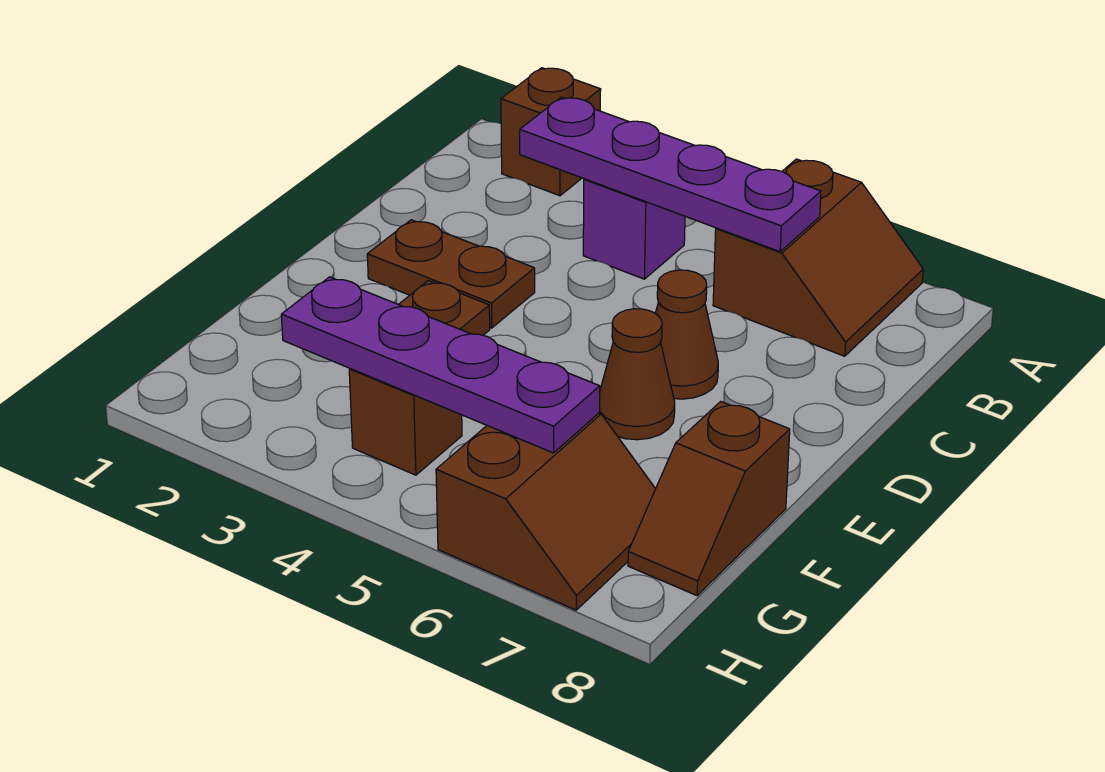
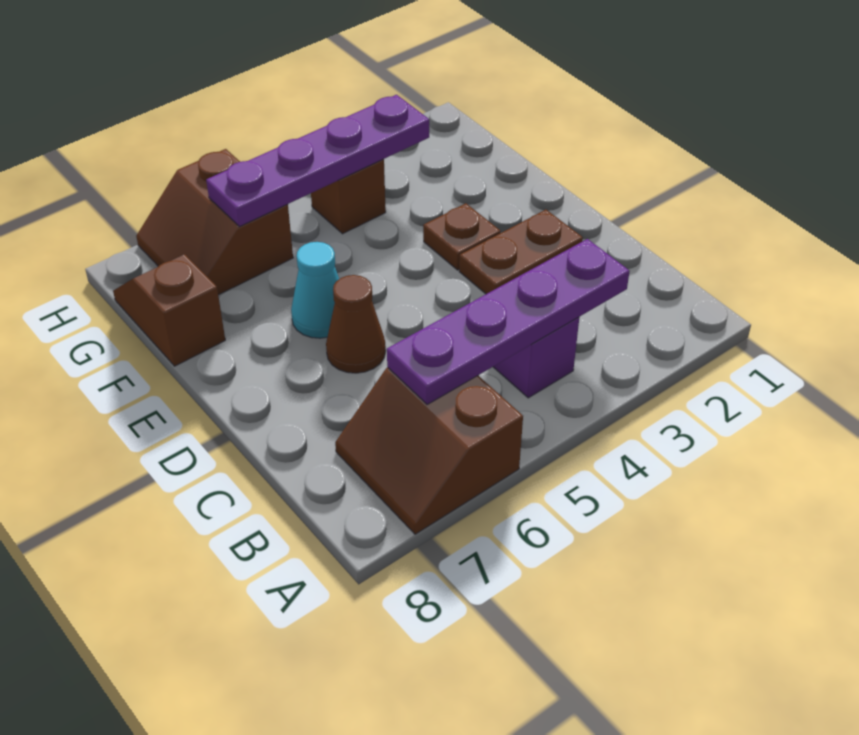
brown 1x1 brick [501,68,601,196] -> none
brown 1x1 cone [599,309,675,440] -> cyan 1x1 cone [291,242,339,338]

